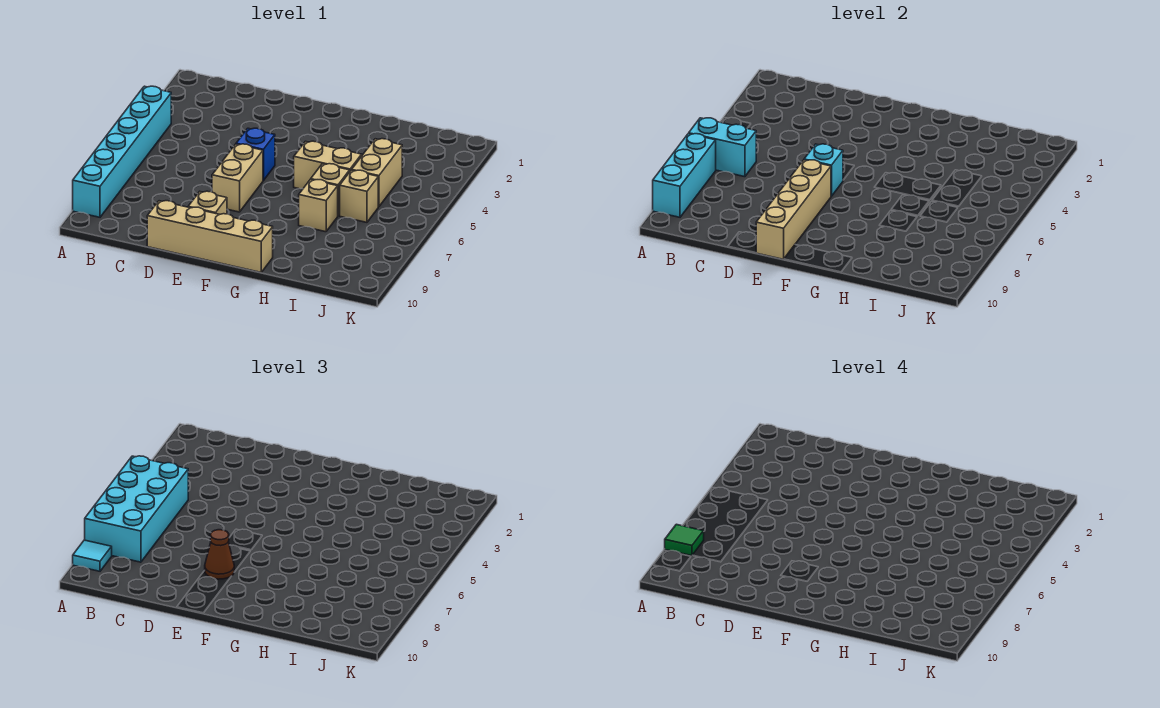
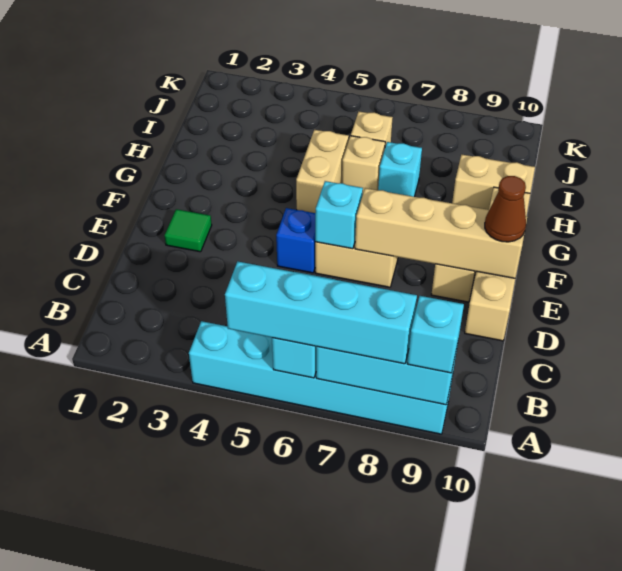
cyan 2x4 brick [85,456,188,562] -> cyan 1x4 brick [225,261,417,364]
green 1x1 tile [665,524,704,556] -> green 1x1 tile moved to [165,209,212,252]
cyan 1x1 tile [73,540,112,571] -> cyan 1x1 brick [407,296,464,373]
brown 1x1 cone [205,530,234,579] -> brown 1x1 cone moved to [485,176,526,242]
tan 1x1 brick [299,179,338,232] -> cyan 1x1 brick [378,142,422,197]
tan 1x2 brick [352,139,402,207] -> tan 1x2 brick moved to [452,155,535,210]

